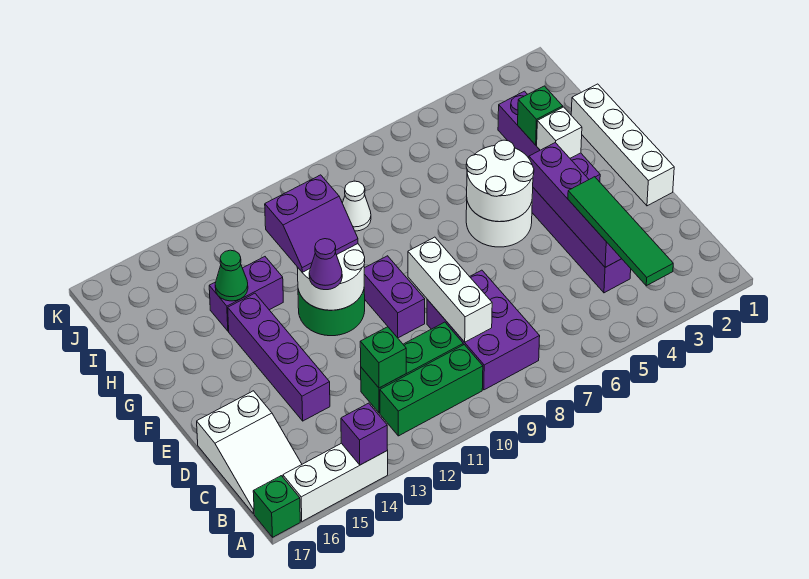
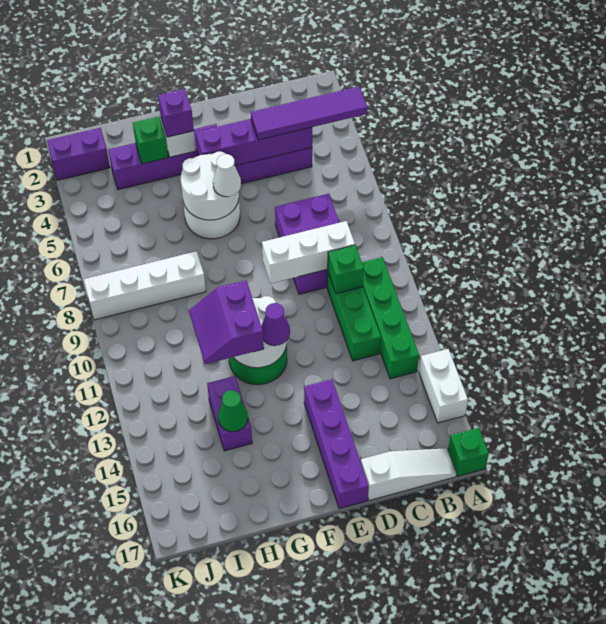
green 1x4 tile [568,177,673,286] -> purple 1x4 tile [251,87,368,140]
white 1x3 brick [283,443,388,521] -> white 1x2 brick [419,349,468,423]
purple 1x1 brick [341,403,387,465] -> purple 1x1 brick moved to [158,89,194,137]
purple 2x3 brick [427,270,540,390] -> purple 2x3 brick turned to [275,194,339,294]
green 1x3 brick [380,345,483,436] -> green 1x4 brick [362,257,419,379]
white 2x3 slope [197,391,302,514] -> white 1x3 slope [361,448,457,501]
green 1x1 brick [360,327,406,388] -> green 1x1 brick moved to [328,245,364,294]
purple 1x4 brick [228,293,330,421] -> purple 1x4 brick turned to [304,379,369,509]
white 1x4 brick [571,84,674,206] -> white 1x4 brick moved to [84,251,206,320]
purple 1x2 brick [364,256,425,338] -> purple 1x2 brick moved to [47,128,110,180]
purple 2x2 slope [265,175,358,272] -> purple 2x2 slope turned to [189,280,264,364]
white 1x1 cone [342,181,371,231] -> white 1x1 cone moved to [213,154,241,197]

